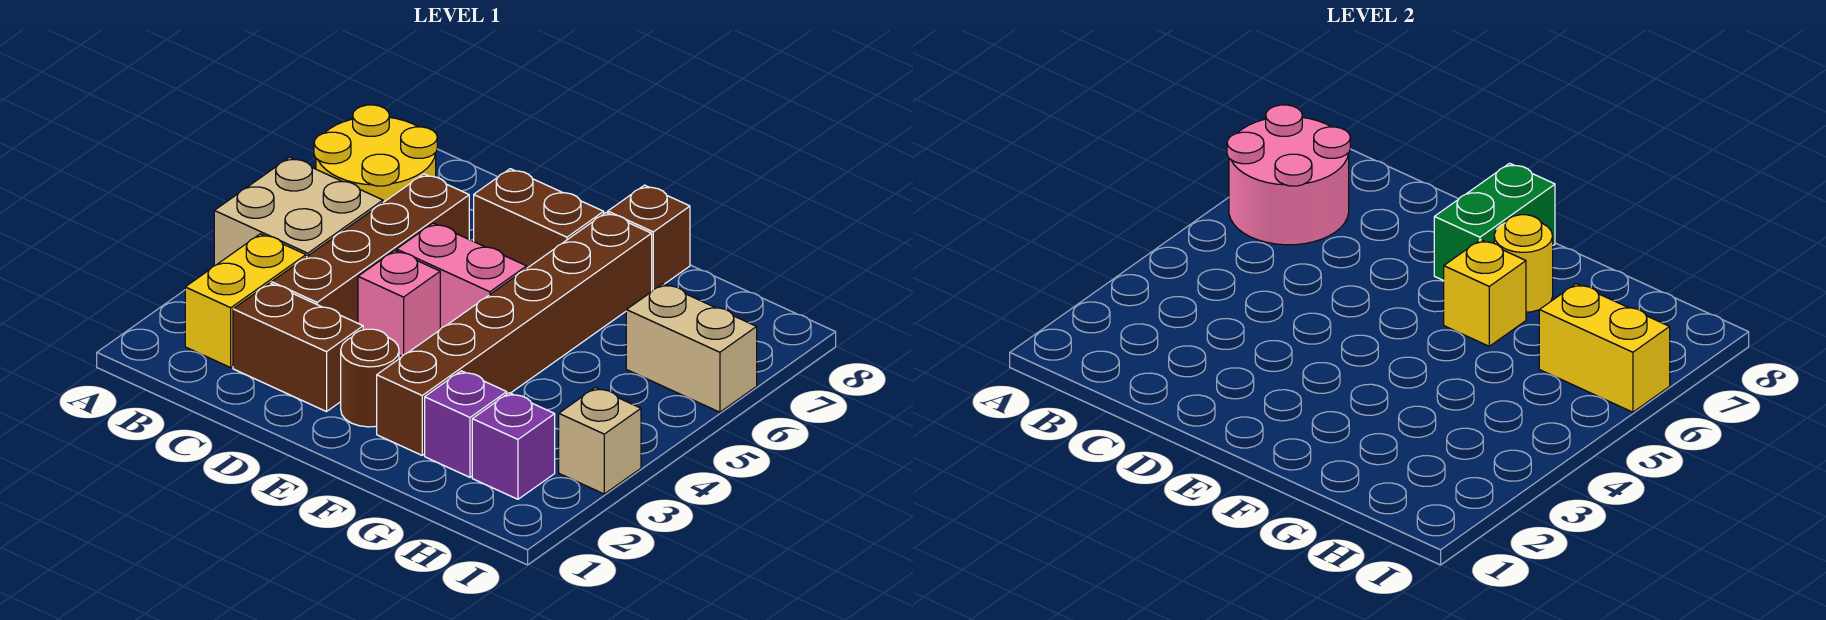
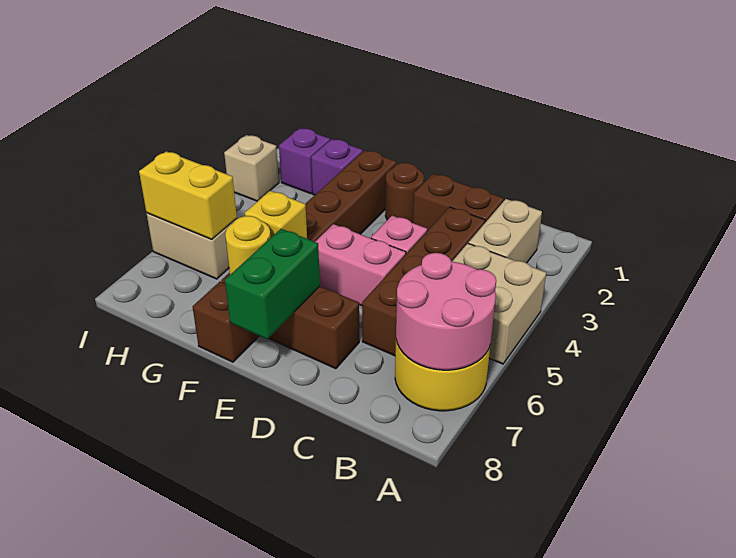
yellow 1x2 brick [185,234,306,368] -> tan 1x2 brick [468,199,542,263]

